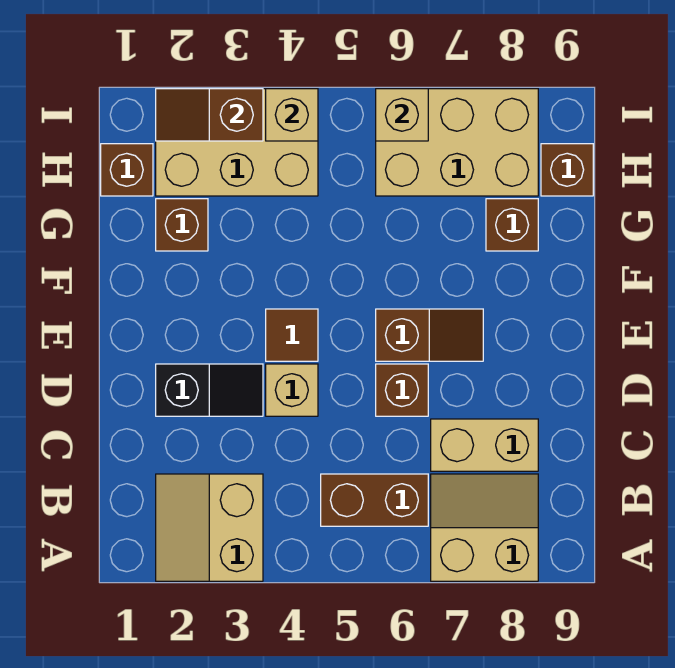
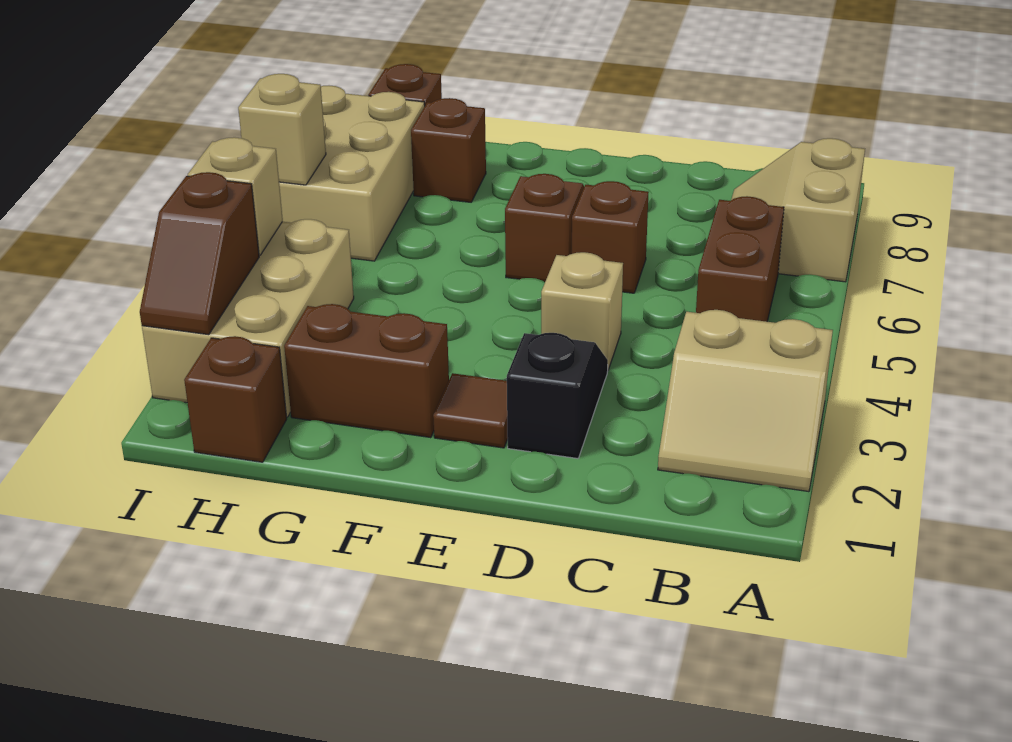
tan 1x2 brick [431,419,538,471] -> none
brown 1x1 tile [266,309,318,361] -> brown 1x1 tile moved to [433,373,508,448]
brown 1x1 brick [156,199,208,251] -> brown 1x2 brick [284,304,449,438]

